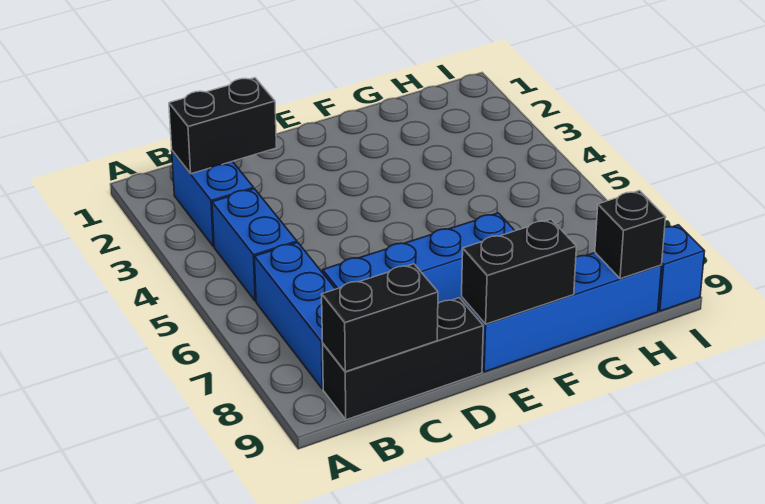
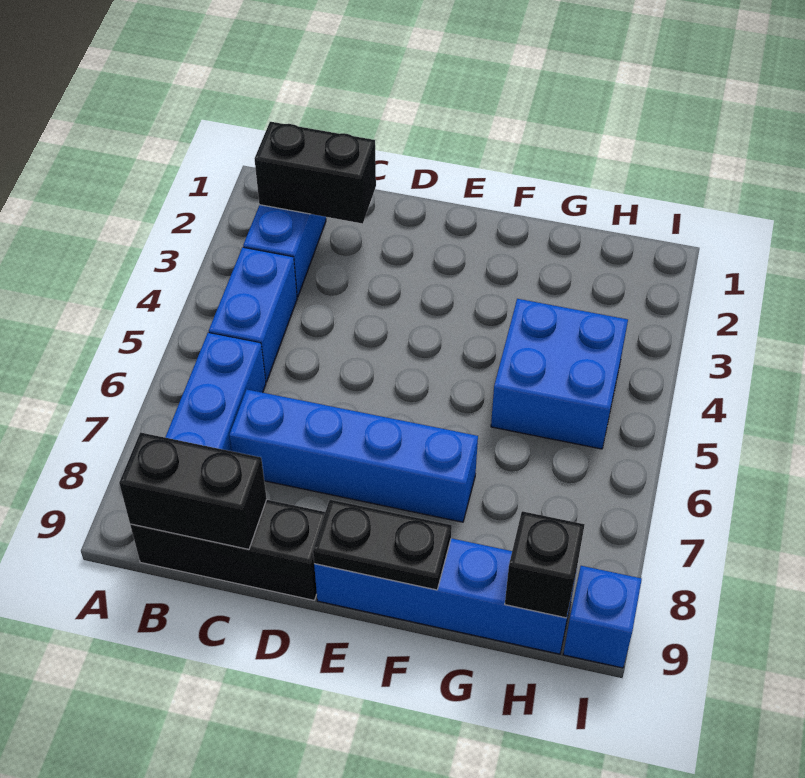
black 1x2 brick [462,219,577,324] -> black 1x2 plate [313,500,452,590]
none -> blue 2x2 brick [491,299,628,449]

